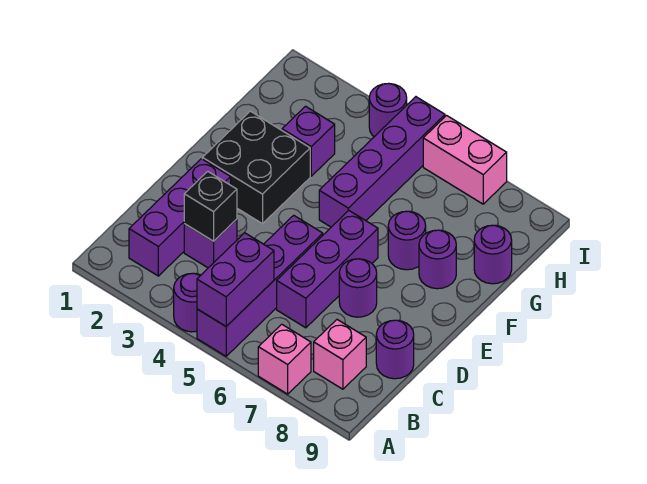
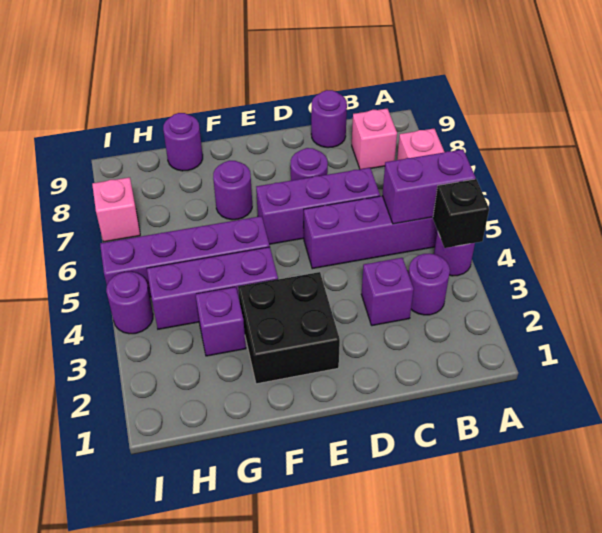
purple 1x3 brick [129,159,231,276] -> purple 1x3 brick moved to [147,247,278,329]
black 1x1 brick [184,171,237,241] -> black 1x1 brick moved to [433,179,489,248]
purple 1x1 round brick [419,230,456,289] -> purple 1x1 round brick moved to [408,253,450,315]
pink 1x2 brick [423,116,507,204] -> pink 1x1 brick [92,177,140,242]

